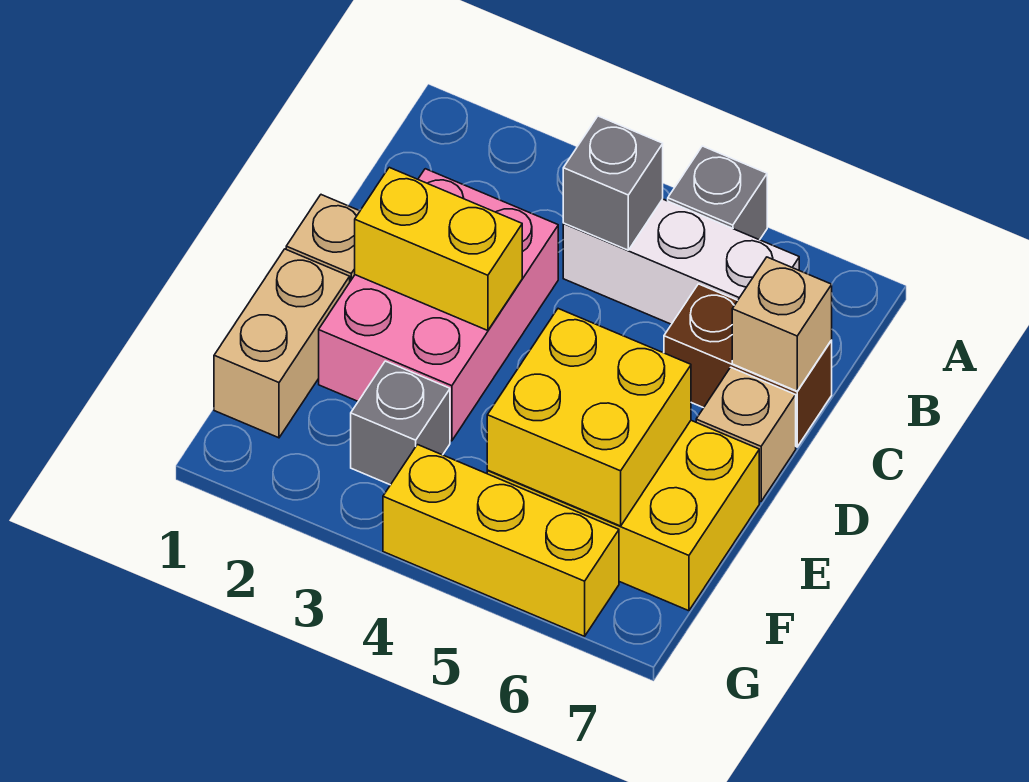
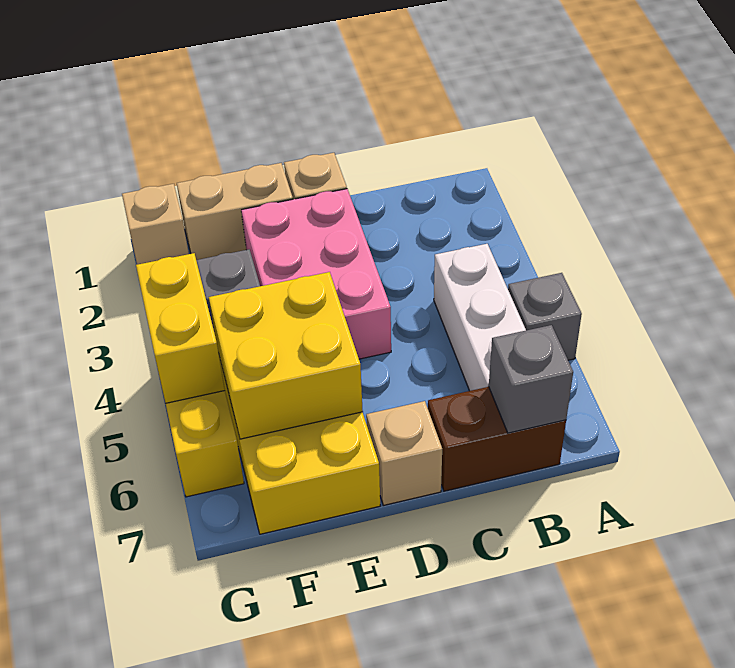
grey 1x1 brick [563,116,663,250] -> grey 1x1 brick moved to [489,325,573,433]
pink 2x3 brick [319,169,558,441] -> pink 2x3 brick turned to [241,189,391,359]
brown 1x2 brick [664,284,832,447] -> brown 1x2 brick turned to [428,387,566,491]
tan 1x1 brick [732,257,832,391] -> tan 1x1 brick moved to [122,184,189,265]
yellow 1x2 brick [355,168,522,331] -> yellow 1x2 brick moved to [136,253,225,403]

